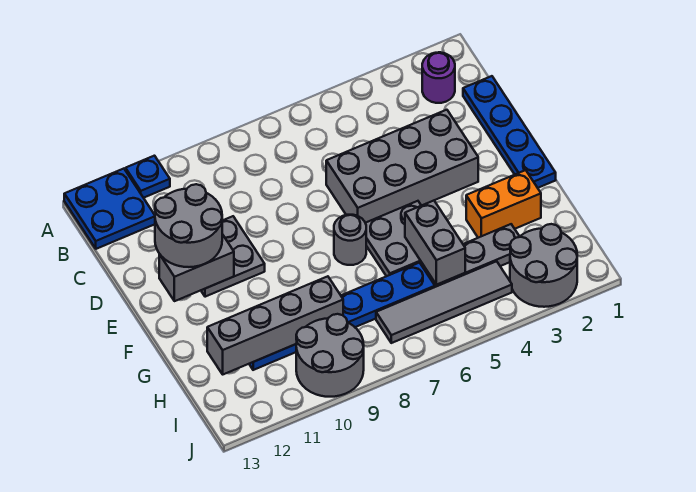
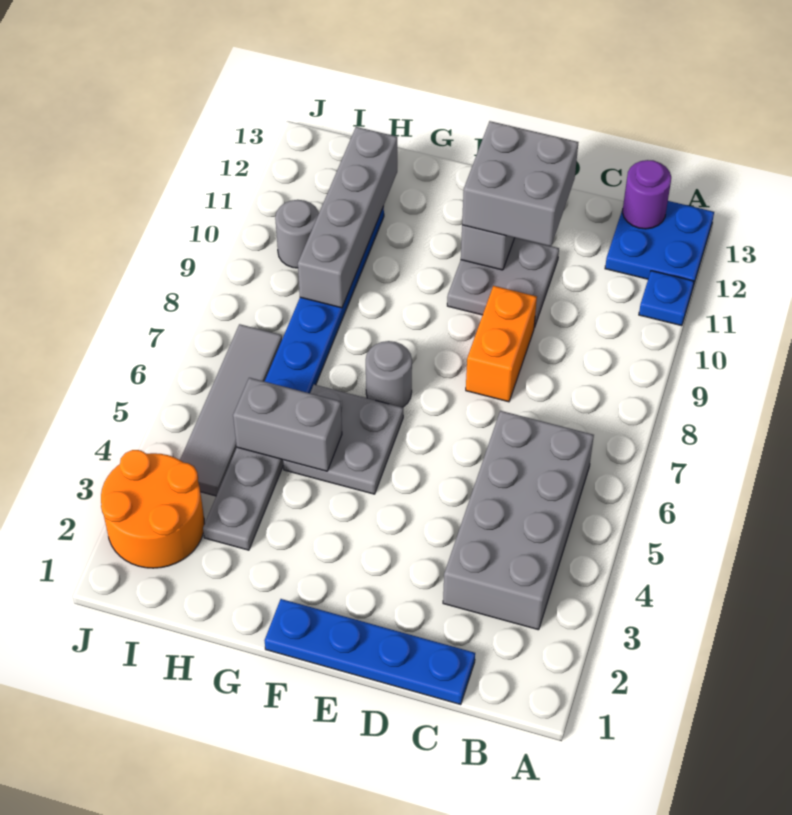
purple 1x1 round brick [422,52,455,103] -> purple 1x1 round brick moved to [623,160,671,229]
grey 2x4 brick [326,110,478,223] -> grey 2x4 brick moved to [443,411,594,630]
grey 2x2 round brick [155,184,222,267] -> grey 2x2 brick [462,121,578,246]
orange 1x2 brick [466,170,541,238] -> orange 1x2 brick moved to [466,286,537,402]
grey 2x2 round brick [510,224,577,307] -> orange 2x2 round brick [101,450,204,568]
grey 2x2 round brick [296,314,364,397] -> grey 1x1 round brick [275,200,319,268]

